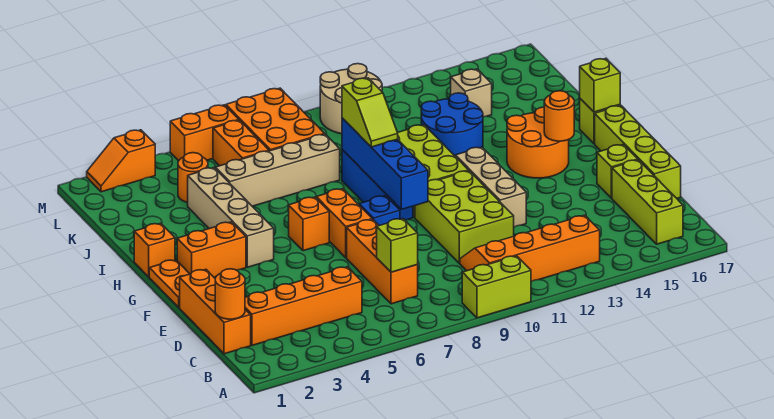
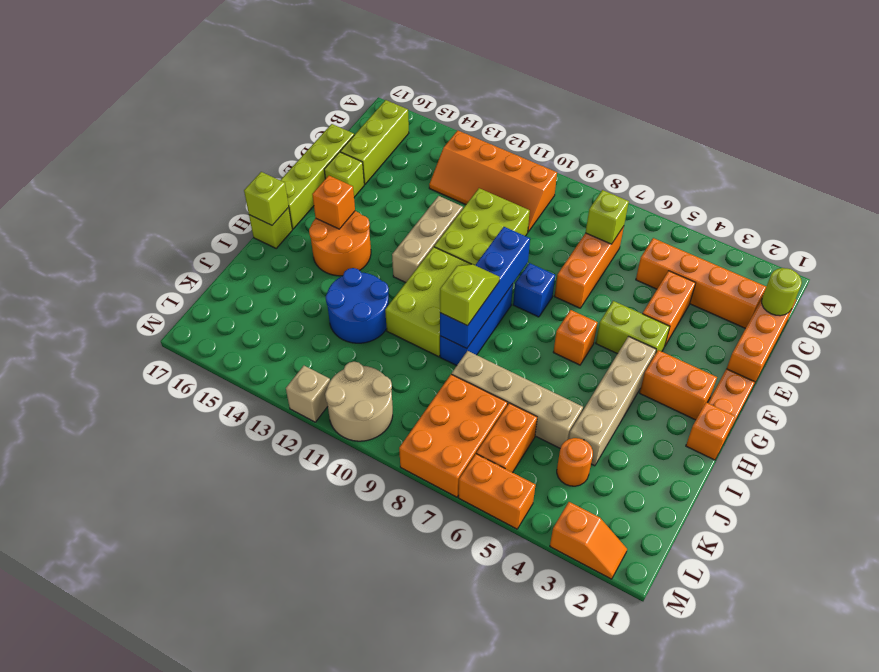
lime 1x2 brick [462,256,531,318] -> lime 1x2 brick moved to [596,301,670,354]
orange 1x1 round brick [215,269,245,319] -> lime 1x1 round brick [762,268,802,316]
orange 1x2 brick [316,189,372,258] -> orange 1x2 brick moved to [643,271,695,346]
orange 1x1 round brick [544,91,574,141] -> orange 1x1 brick [312,176,355,229]
tan 1x1 brick [451,69,492,117] -> tan 1x1 brick moved to [286,366,330,422]

